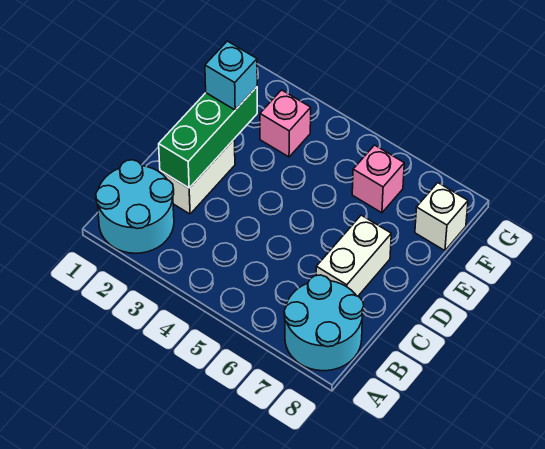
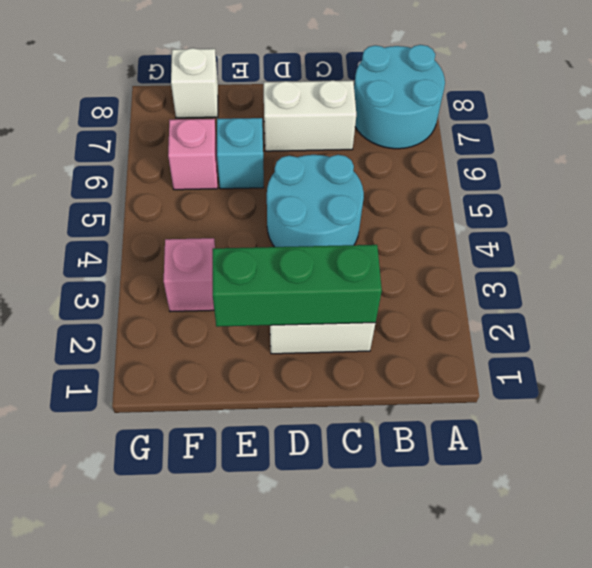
cyan 2x2 round brick [96,160,174,253] -> cyan 2x2 round brick moved to [267,155,364,247]
cyan 1x1 brick [205,41,257,110] -> cyan 1x1 brick moved to [217,118,264,189]

